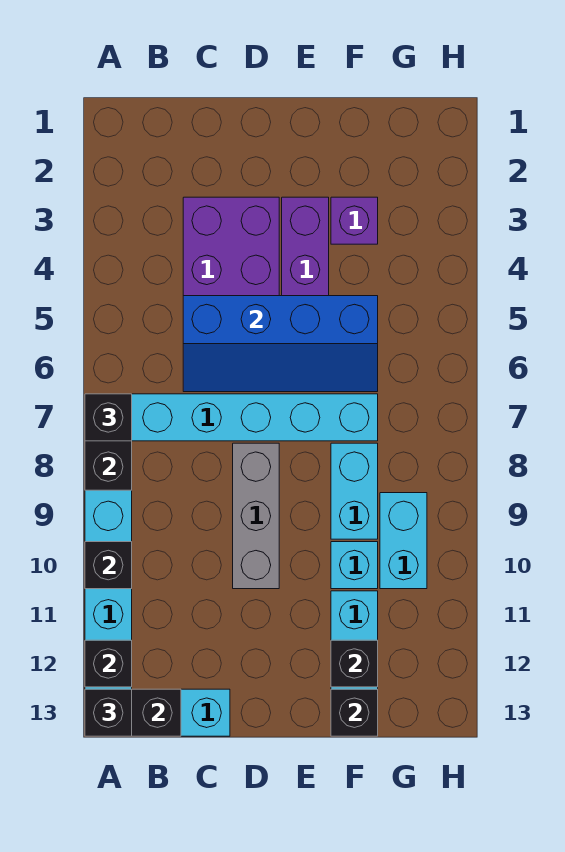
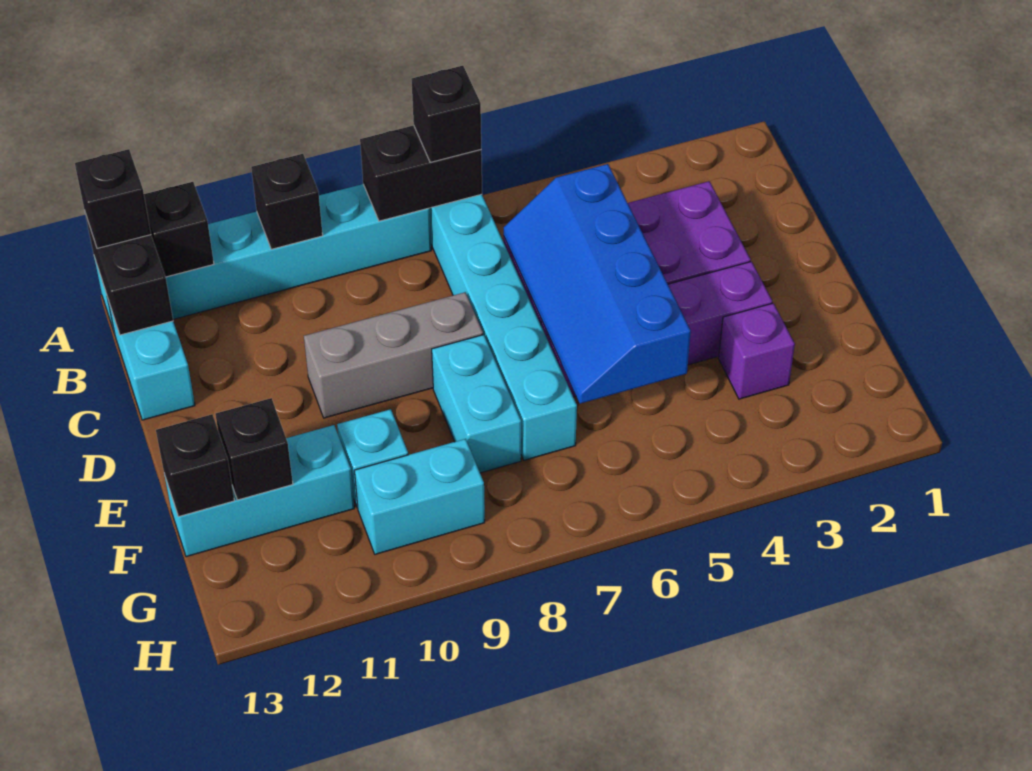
cyan 1x2 brick [331,443,378,539] -> cyan 1x2 brick turned to [432,335,521,473]

